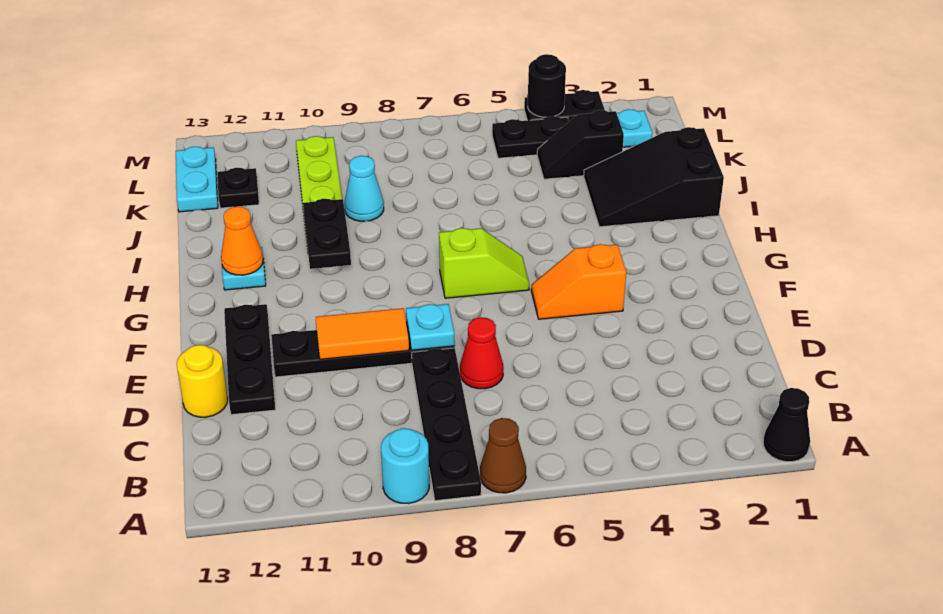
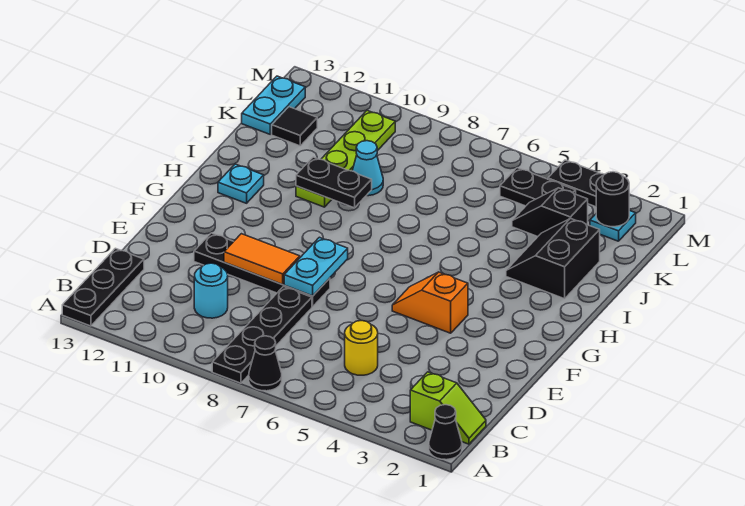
brown 1x1 cone [480,418,526,493] -> black 1x1 cone [249,336,282,391]
cyan 1x1 round brick [381,428,429,504] -> cyan 1x1 round brick moved to [194,263,228,318]
red 1x1 cone [460,317,503,389] -> none
black 1x3 plate [224,304,275,415] -> black 1x3 plate moved to [62,248,144,326]
yellow 1x1 round brick [177,345,228,417] -> yellow 1x1 round brick moved to [345,321,378,375]
cyan 1x1 plate [406,304,455,350] -> cyan 1x2 plate [284,237,348,296]
lime 1x2 slope [439,228,529,298] -> lime 1x2 slope moved to [410,372,486,444]
black 1x2 plate [303,199,351,269] -> black 1x2 plate turned to [296,157,372,208]
orange 1x1 cone [221,207,263,275] -> none
black 2x3 slope [584,127,724,227] -> black 2x2 slope [506,218,600,299]
black 1x1 plate [217,168,259,208] -> black 1x1 tile [272,107,317,146]
black 1x1 round brick [528,54,566,117] -> black 1x1 round brick moved to [596,172,629,227]

